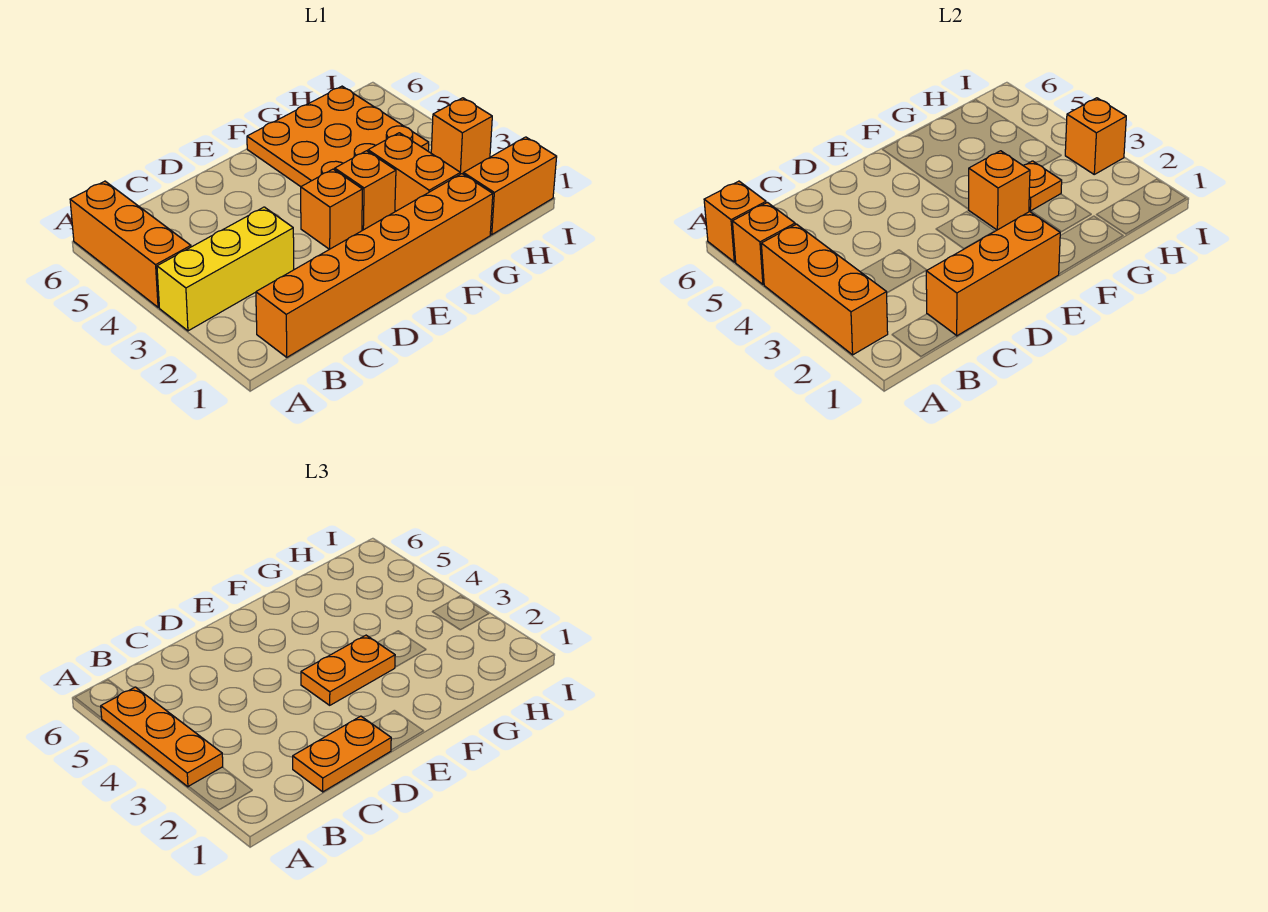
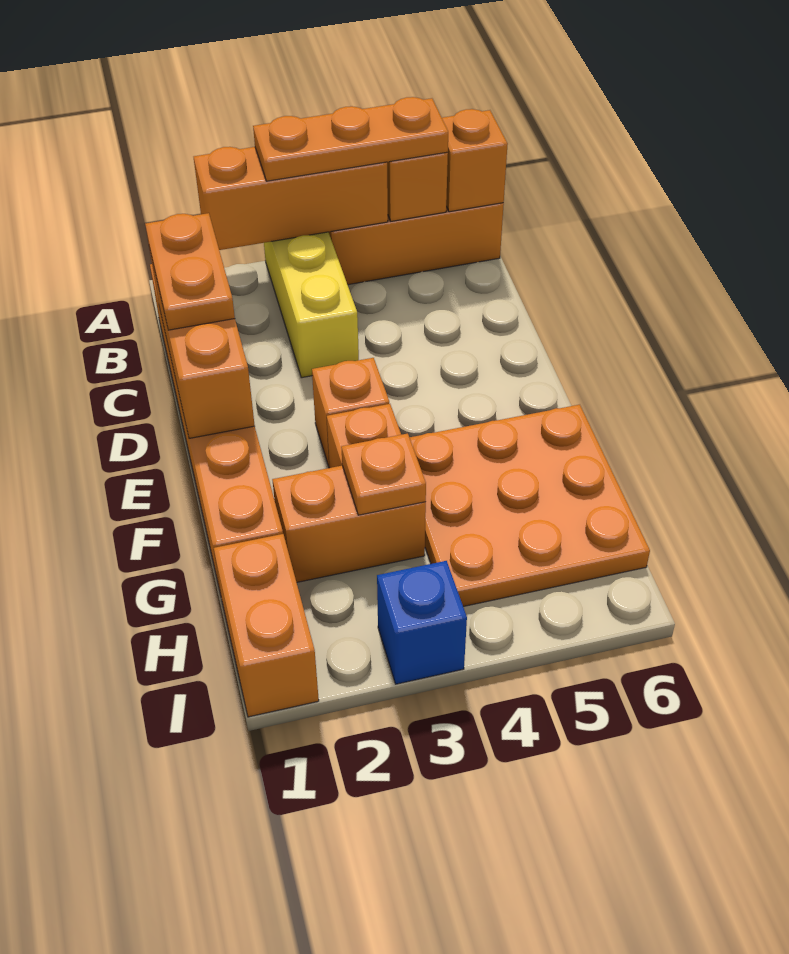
orange 1x2 plate [301,635,395,705] -> none
orange 1x1 brick [968,151,1030,230] -> none
orange 1x1 brick [431,98,492,174] -> blue 1x1 brick [377,561,467,684]
orange 1x1 brick [1065,98,1126,174] -> none

